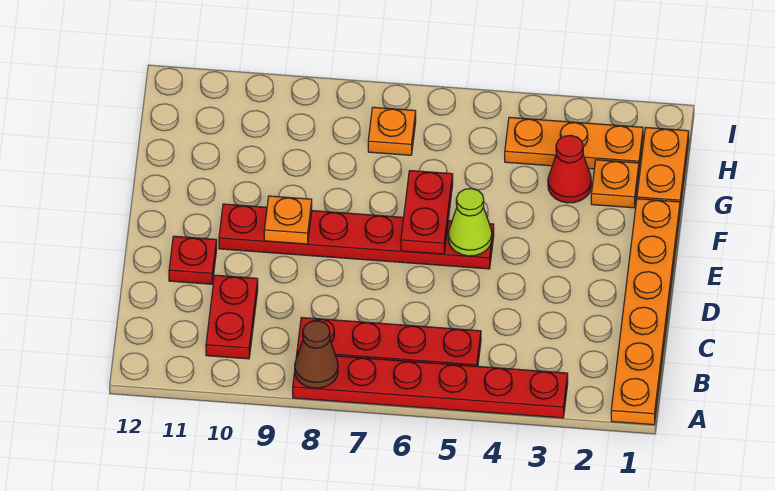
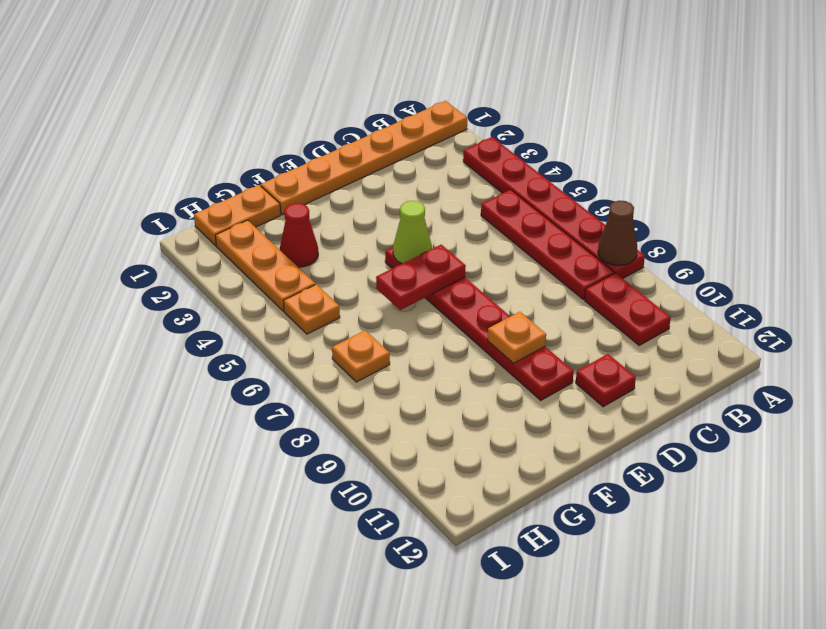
red 1x2 plate [206,275,258,359] -> red 1x2 plate turned to [585,273,671,345]
orange 1x1 plate [591,160,639,208] -> orange 1x1 plate moved to [284,284,340,334]

